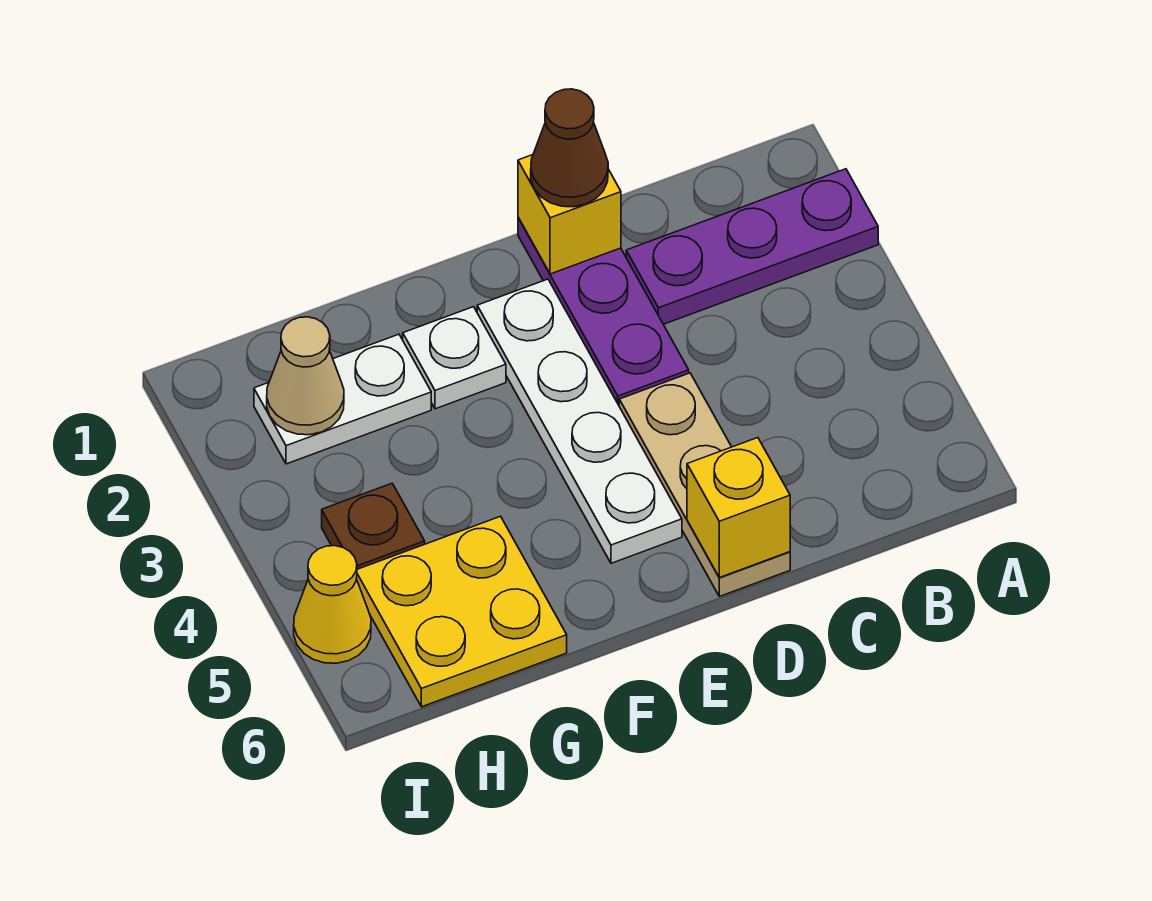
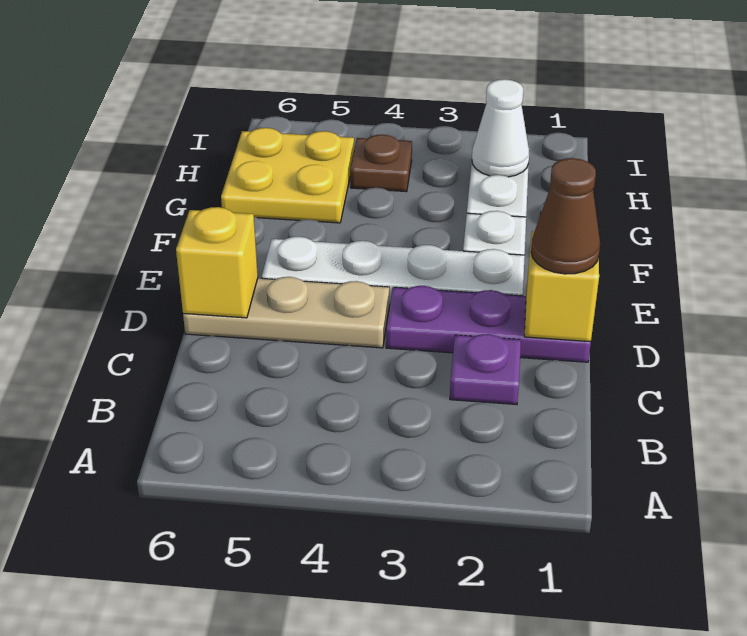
purple 1x3 plate [626,169,878,324] -> purple 1x1 plate [450,334,521,405]
tan 1x1 cone [267,317,344,435] -> white 1x1 cone [472,79,529,177]
yellow 1x1 cone [294,546,371,663] -> none

